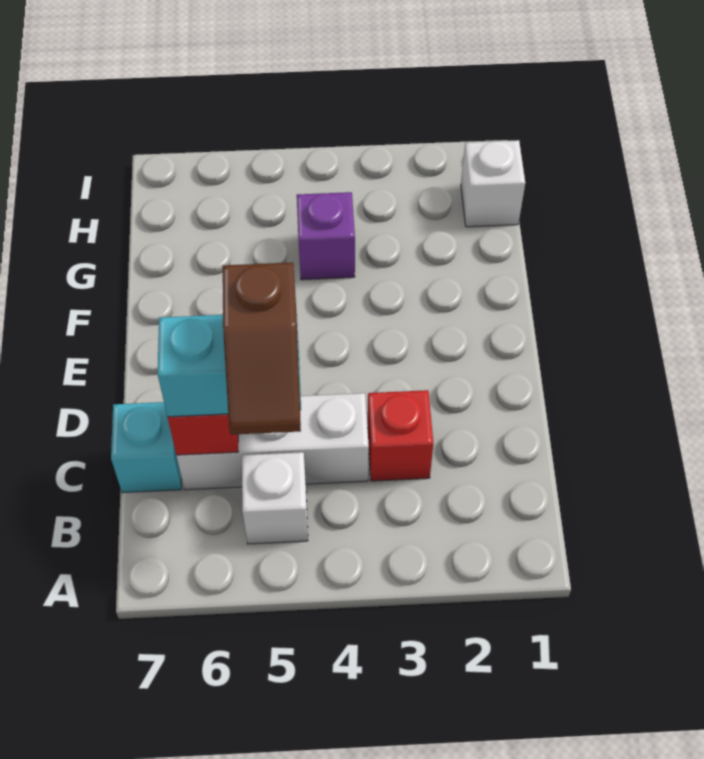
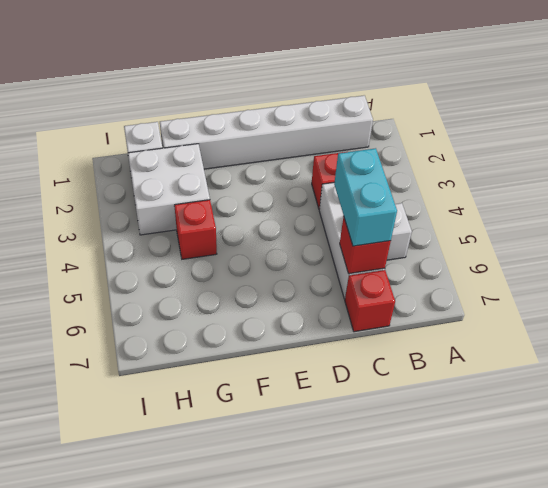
none -> white 1x6 brick [160,95,373,169]
brown 1x2 slope [223,262,301,435] -> none
cyan 1x1 brick [111,402,182,493] -> red 1x1 brick [345,270,395,332]
none -> white 2x2 brick [128,144,210,235]
purple 1x1 brick [297,192,355,280] -> red 1x1 brick [174,200,217,259]

